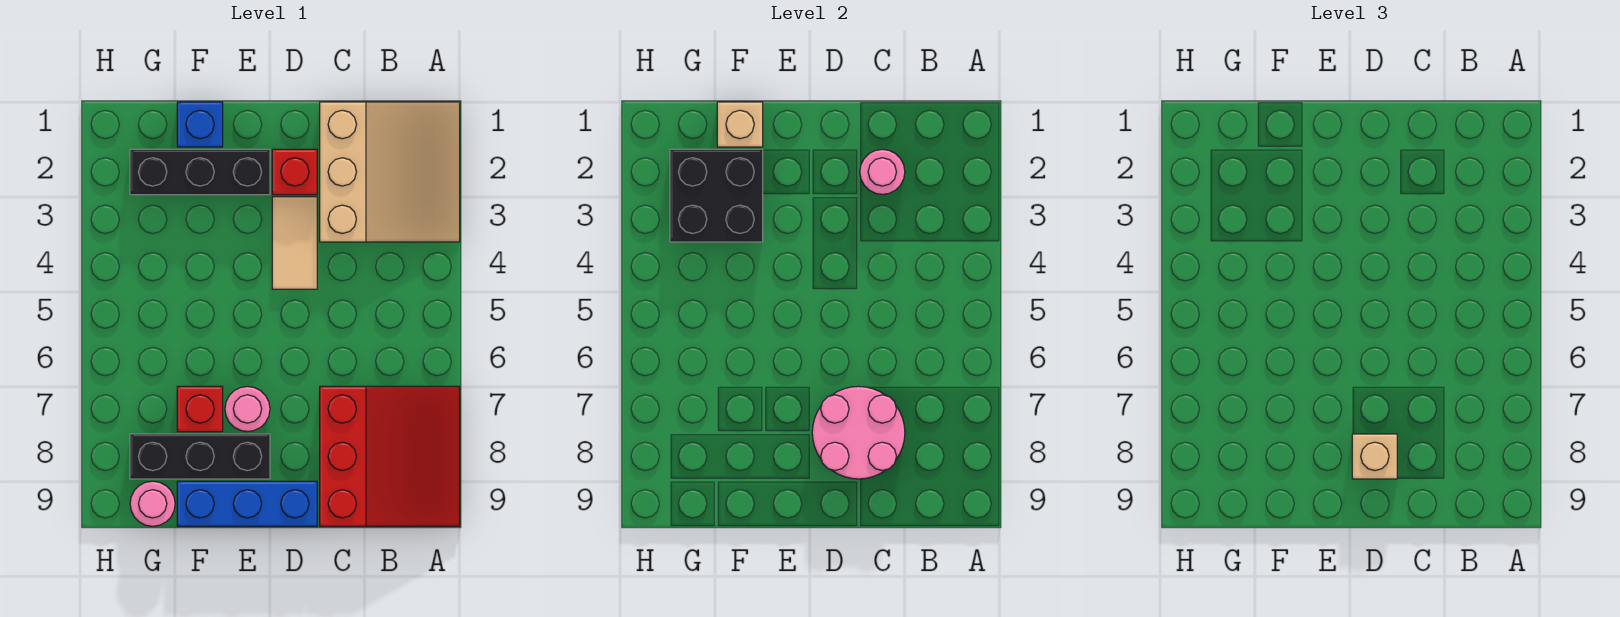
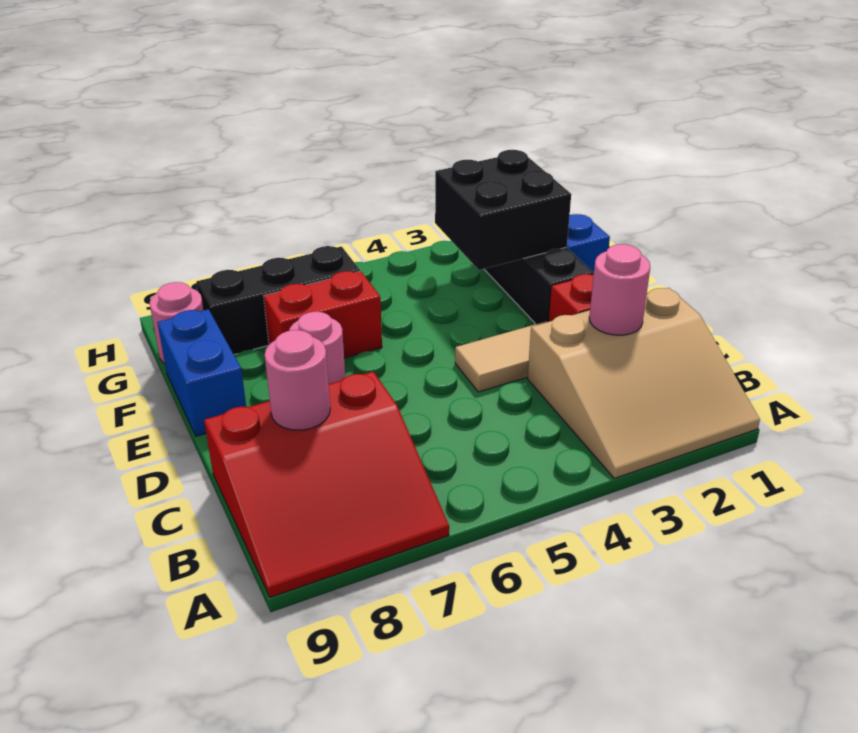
pink 2x2 round brick [812,386,905,479] -> pink 1x1 round brick [265,330,330,430]
tan 1x1 brick [1352,434,1397,479] -> none
blue 1x3 brick [177,481,317,526] -> blue 1x2 brick [157,309,246,436]
black 1x3 brick [130,434,270,479] -> black 1x3 brick turned to [196,246,360,355]
tan 1x1 brick [717,102,763,147] -> none
red 1x1 brick [177,386,223,432] -> red 1x2 brick [264,271,382,358]

